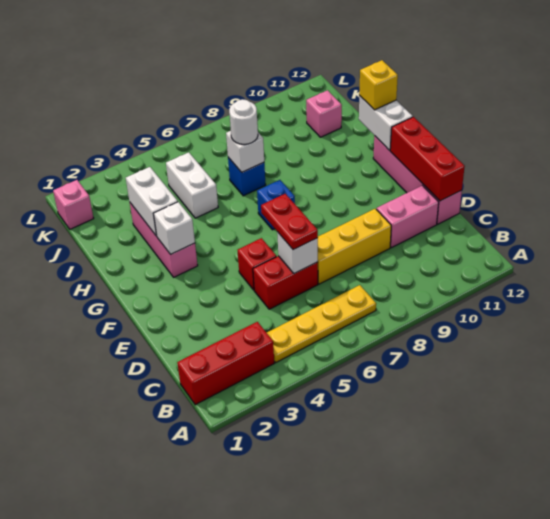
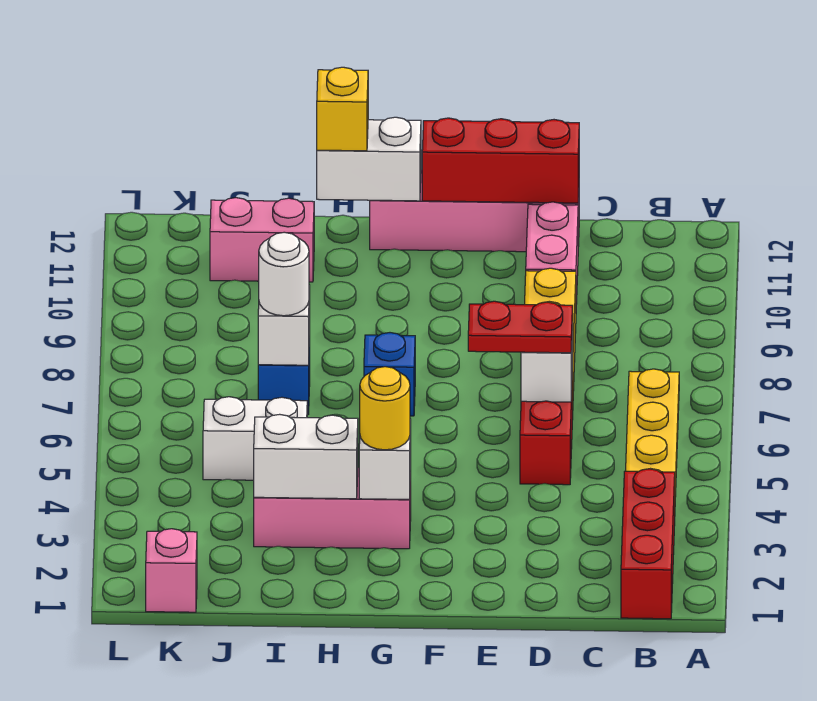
red 1x1 brick [238,238,276,290] -> none
none -> yellow 1x1 round brick [360,367,410,450]
pink 1x1 brick [306,90,342,137] -> pink 1x2 brick [210,198,314,282]

